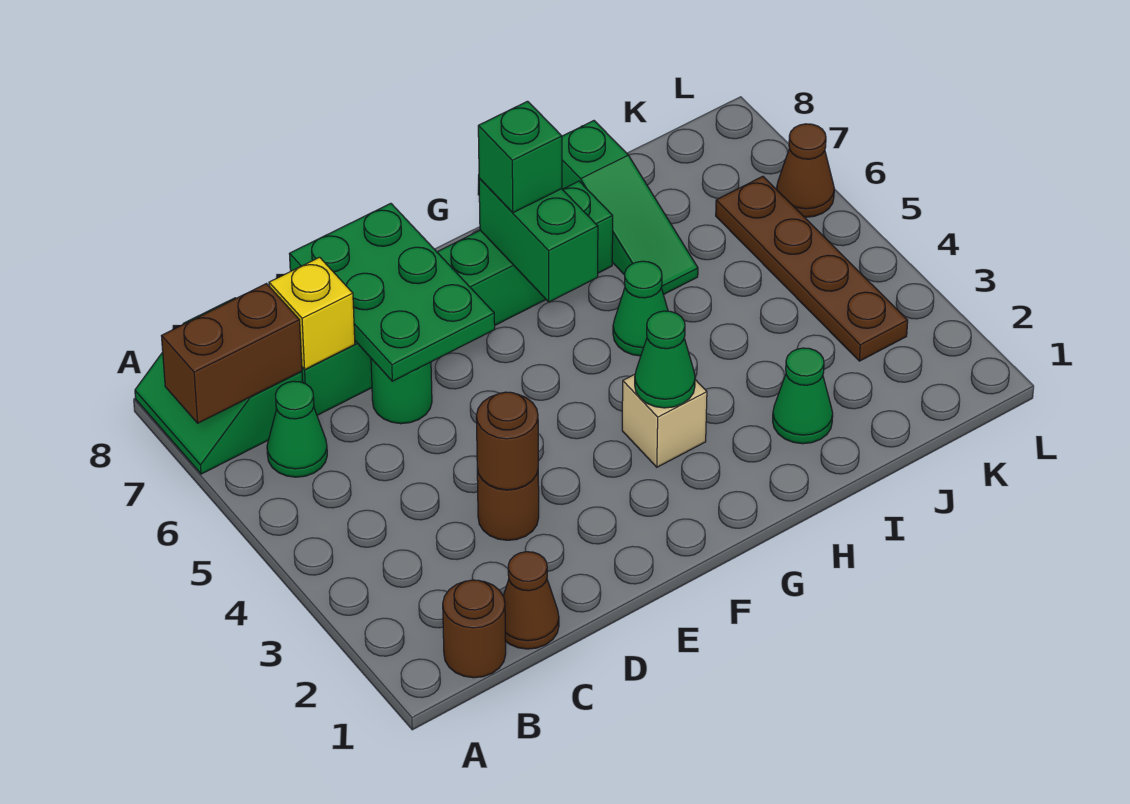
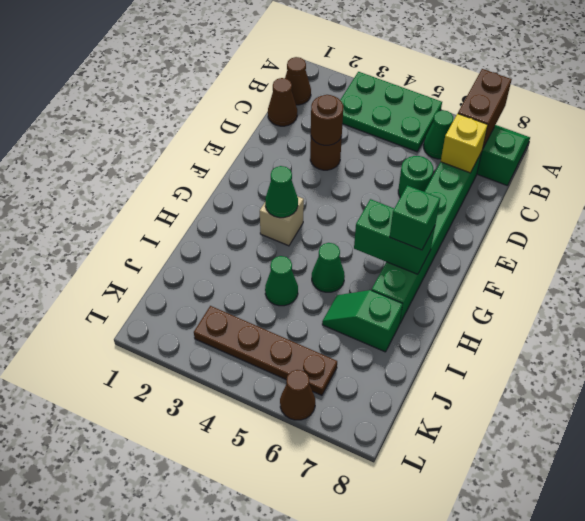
brown 1x1 round brick [443,580,506,678] -> brown 1x1 cone [285,57,311,105]
green 2x3 plate [290,203,495,381] -> green 2x3 plate moved to [340,72,442,152]
green 1x1 cone [773,348,833,444] -> green 1x1 cone moved to [265,256,298,306]
green 1x3 slope [562,121,698,295] -> green 1x2 slope [322,290,403,352]

